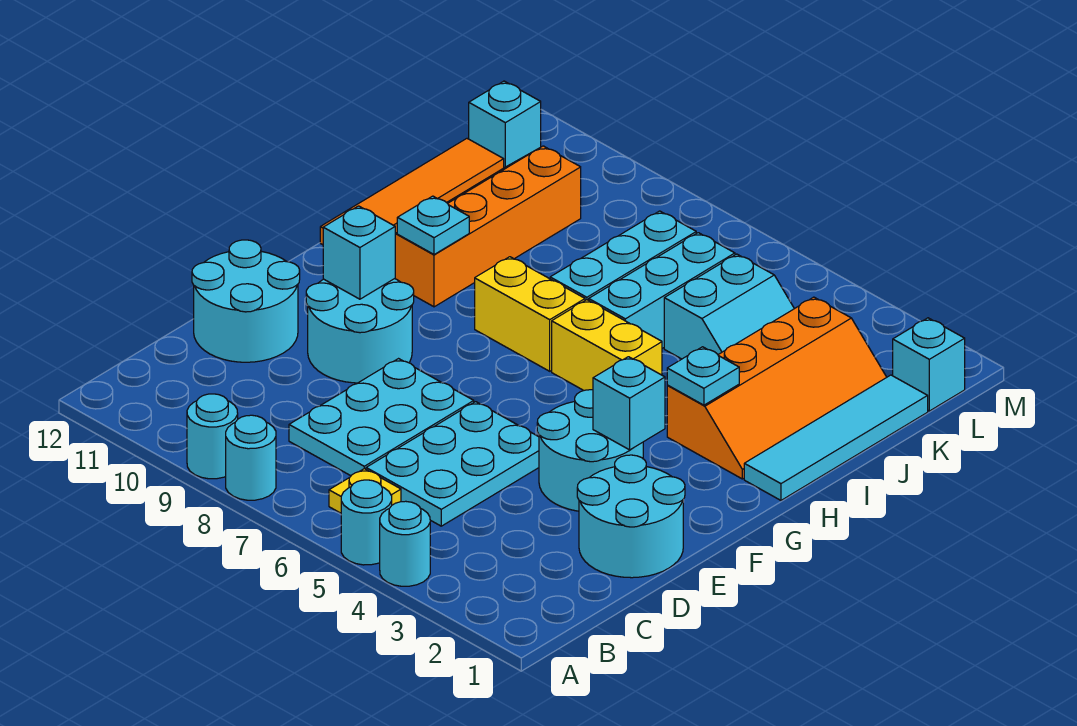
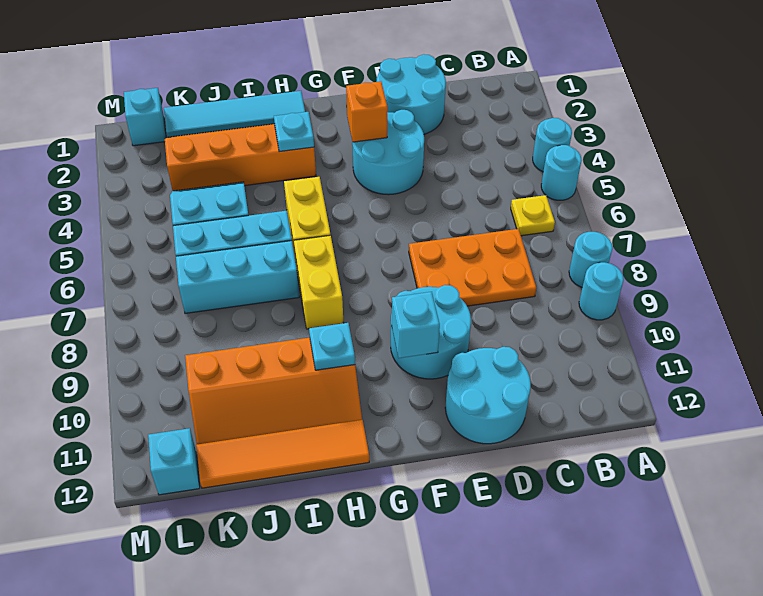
cyan 2x3 plate [366,402,539,526] -> none
cyan 2x3 plate [289,359,474,476] -> orange 2x3 plate [409,229,536,306]
cyan 1x1 brick [593,357,665,450] -> orange 1x1 brick [346,81,388,142]

